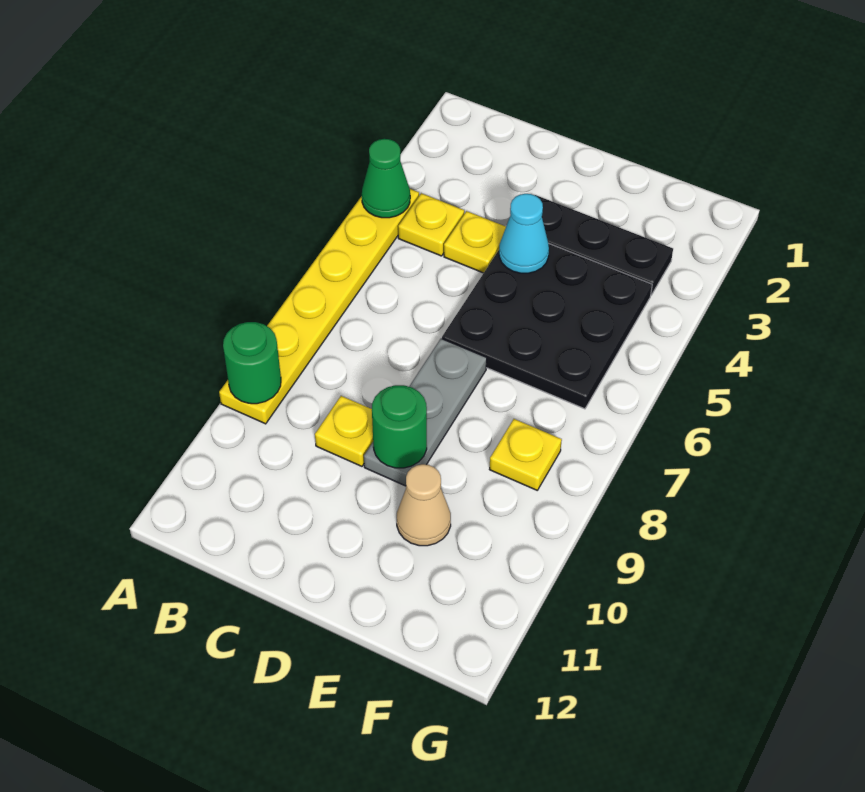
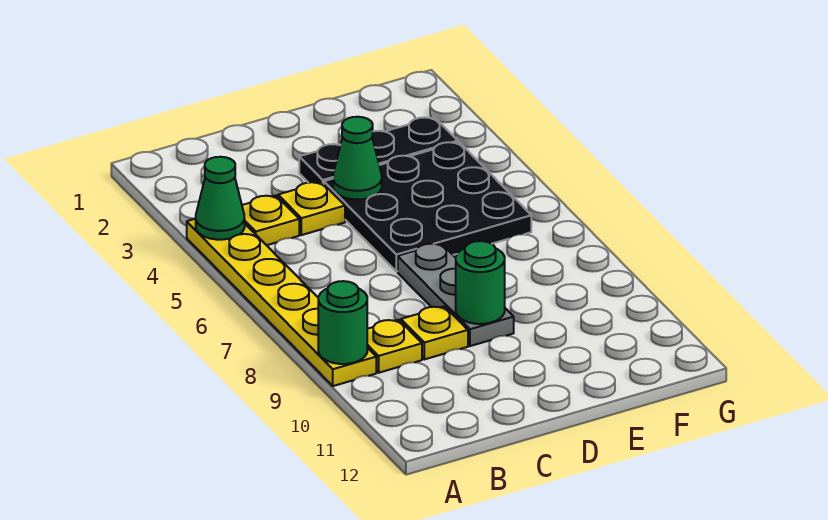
cyan 1x1 cone [499,194,549,273] -> green 1x1 cone [333,117,382,200]
tan 1x1 cone [397,464,451,546] -> none
yellow 1x1 plate [489,419,562,490] -> yellow 1x1 plate moved to [367,320,422,373]

